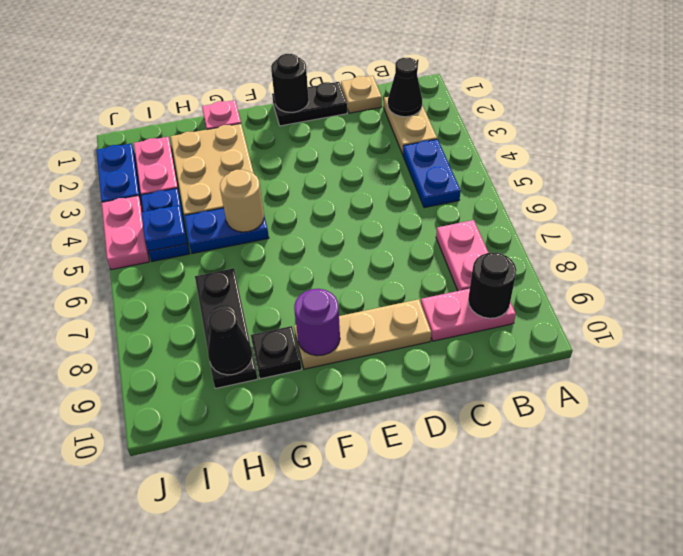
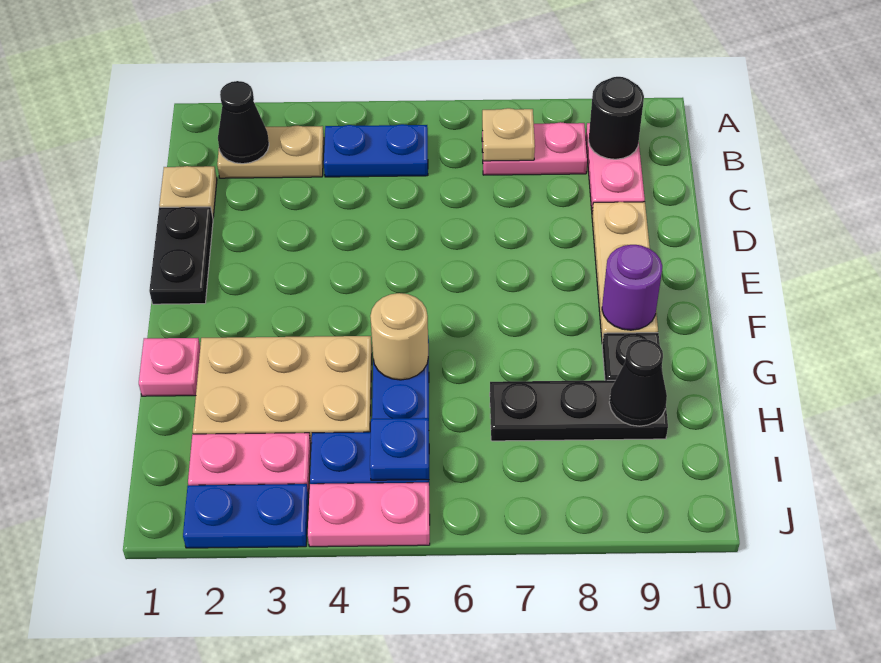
none -> tan 1x1 plate [482,108,535,161]
black 1x1 round brick [271,54,309,112] -> none

